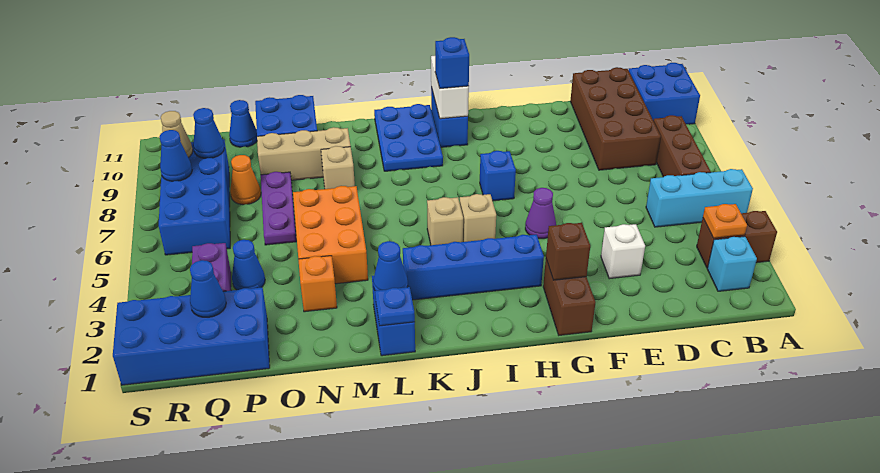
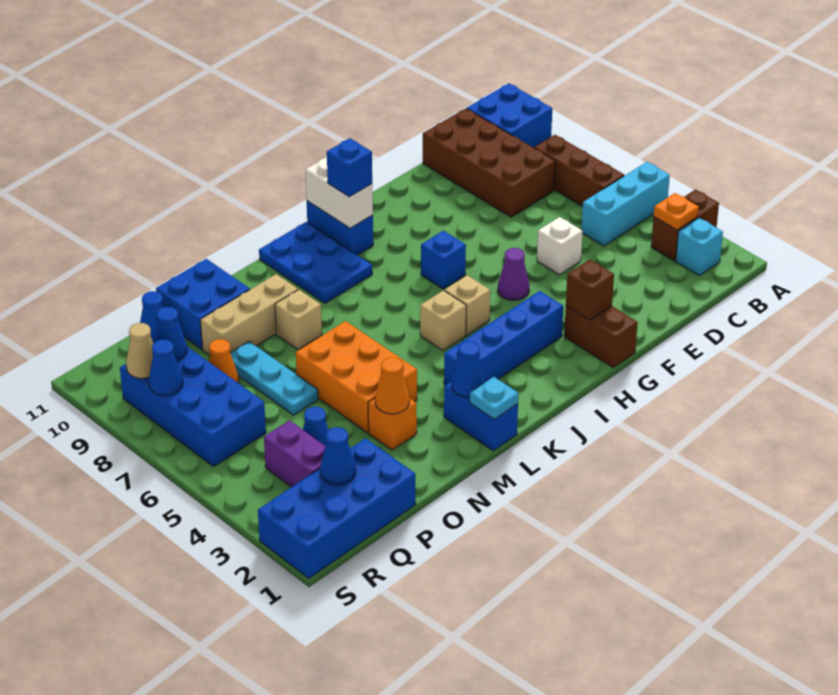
white 1x1 brick [601,224,645,279] -> white 1x1 brick moved to [537,217,583,275]
blue 1x1 plate [375,287,415,326] -> cyan 1x1 plate [470,377,518,419]
none -> orange 1x1 cone [375,358,409,414]
purple 1x3 plate [261,172,296,245] -> cyan 1x3 plate [231,341,318,415]

